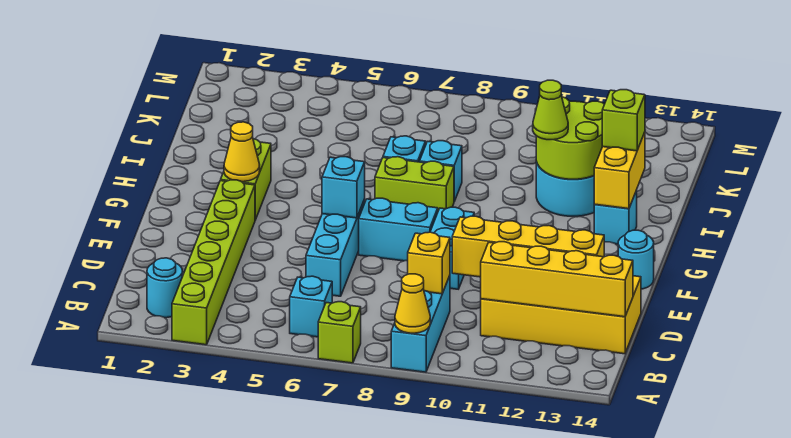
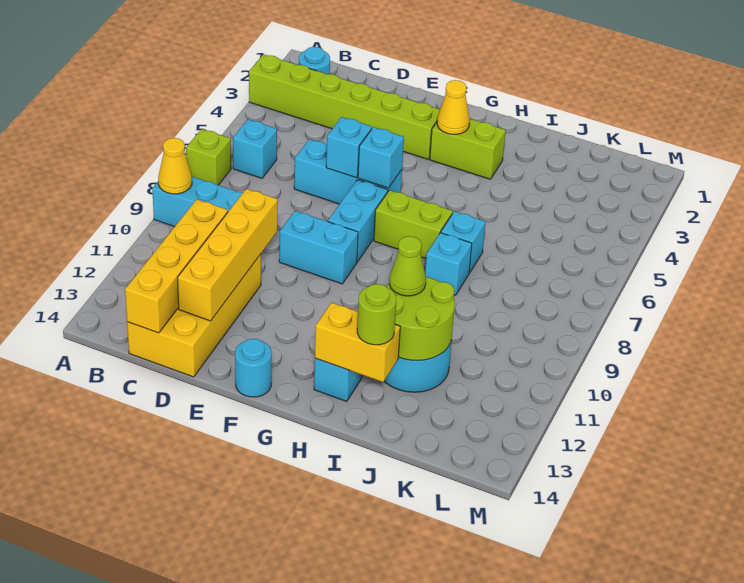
yellow 1x1 brick [408,232,450,294] -> none
none -> cyan 1x1 brick [326,117,372,178]
lime 1x2 brick [375,157,454,211] -> lime 1x2 brick turned to [374,190,453,258]
lime 1x1 brick [602,90,645,151] -> lime 1x1 round brick [357,284,396,345]

